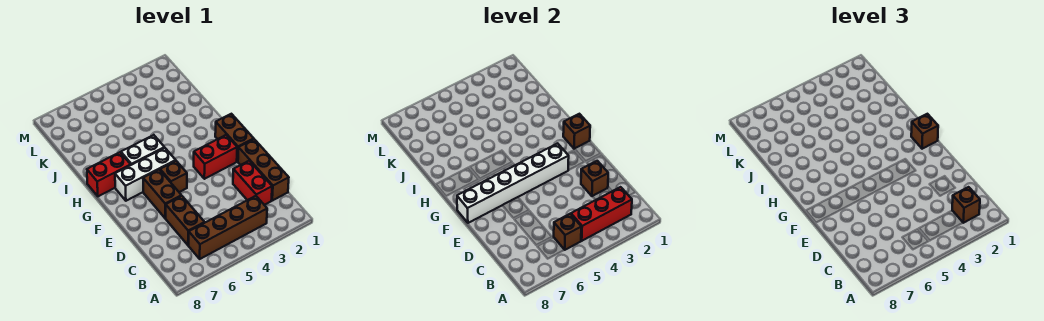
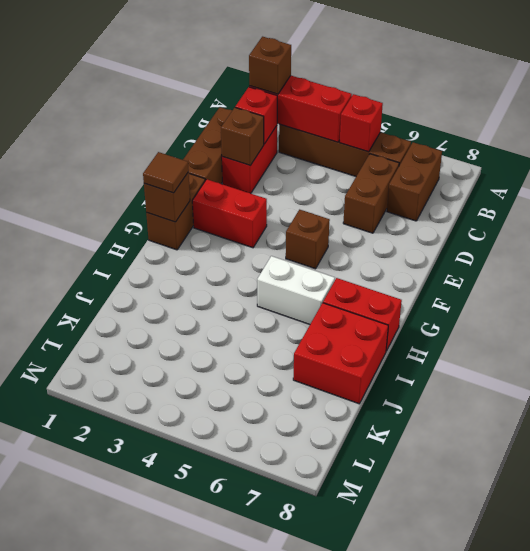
brown 1x1 brick [554,214,581,250] -> red 1x1 brick [340,94,383,152]
none -> red 1x1 brick [235,87,277,144]
brown 1x2 brick [143,170,181,218] -> brown 1x2 brick moved to [387,142,442,221]
white 1x6 brick [457,143,569,223] -> none
brown 1x1 brick [911,114,938,149] -> brown 1x1 tile [143,152,189,193]
white 1x3 brick [115,148,176,201] -> none
none -> red 2x2 brick [293,303,388,404]

